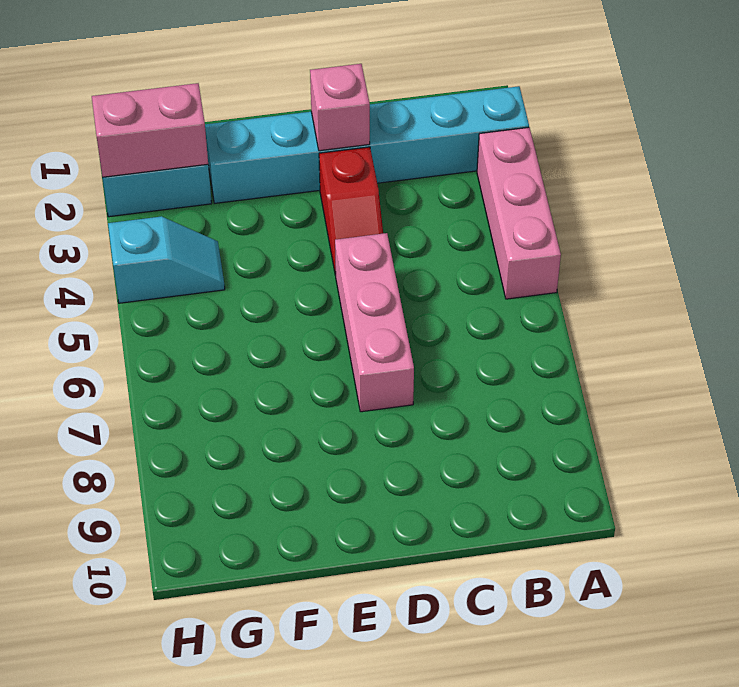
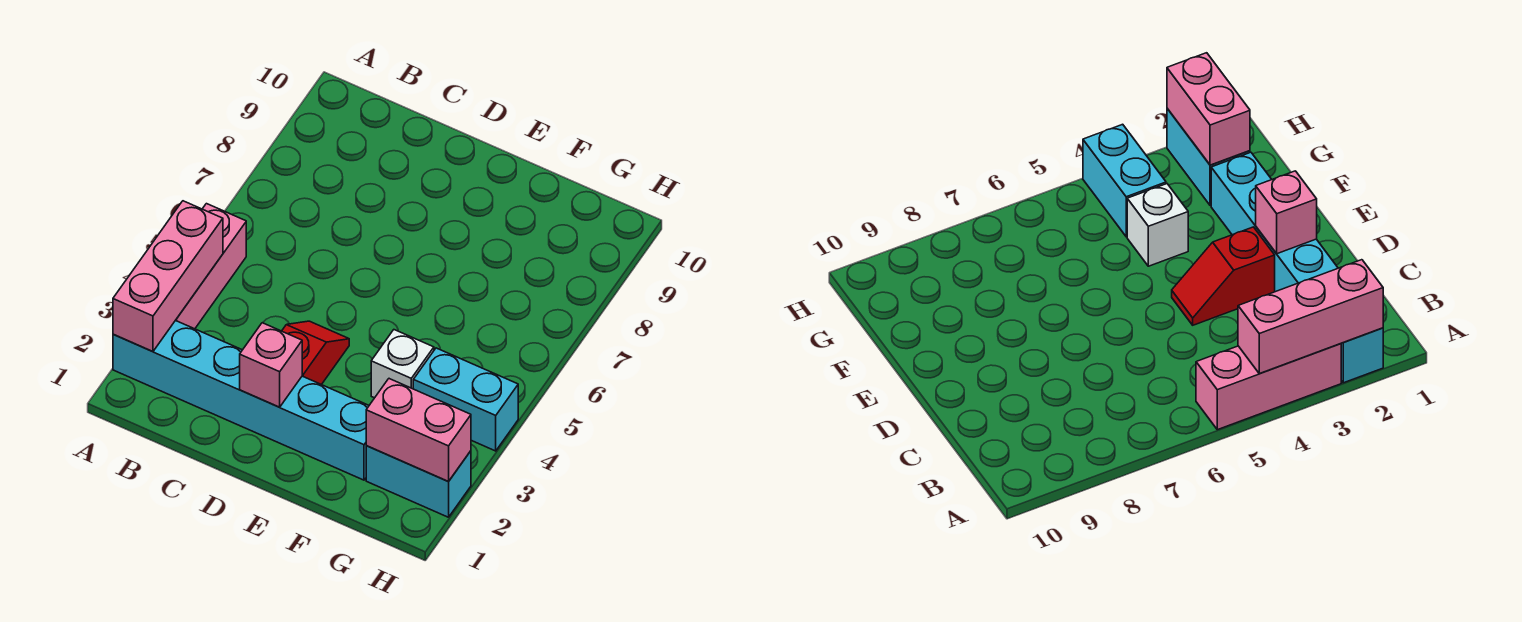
pink 1x3 brick [335,233,414,412] -> pink 1x3 brick moved to [113,201,223,352]
none -> white 1x1 brick [371,330,434,398]
cyan 1x2 slope [108,216,225,303] -> cyan 1x2 brick [413,348,518,451]

